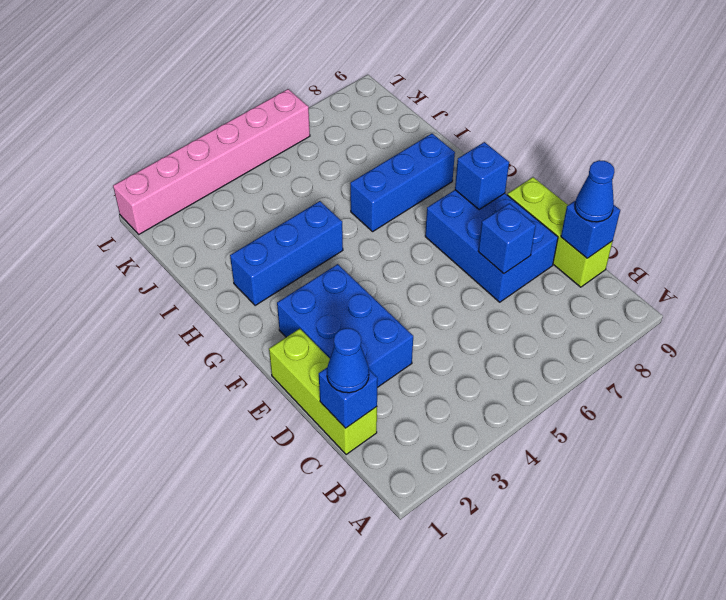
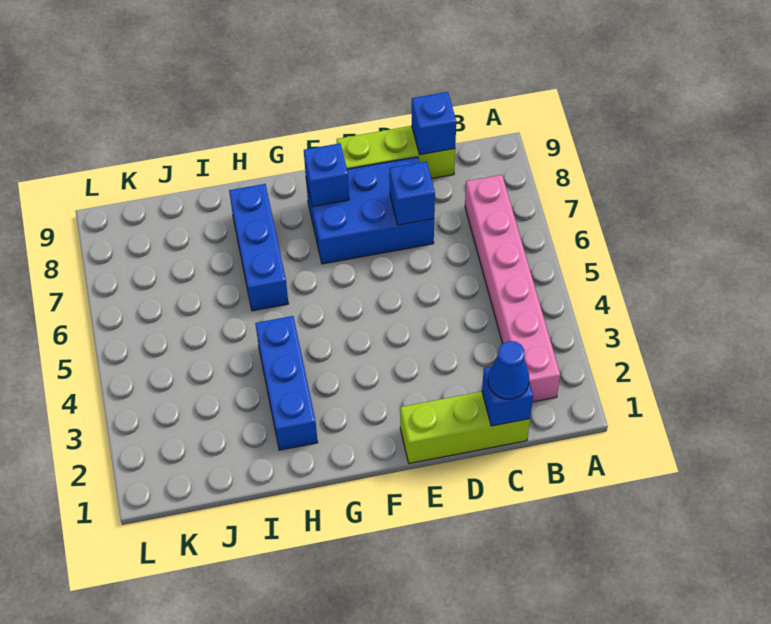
blue 1x1 cone [575,160,614,222] -> none
blue 2x3 brick [277,264,413,387] -> none
pink 1x6 brick [113,89,310,234] -> pink 1x6 brick moved to [465,175,560,402]

